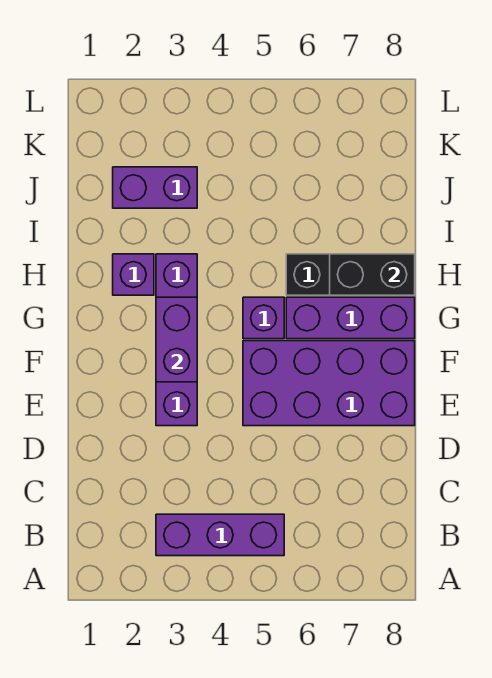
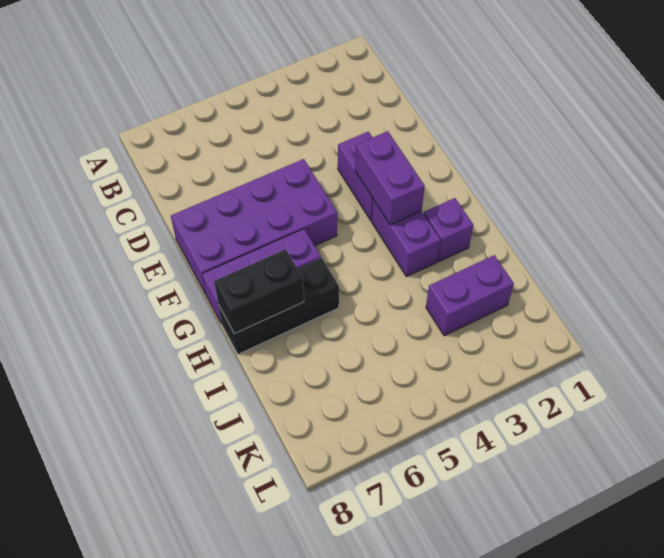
purple 1x3 brick [156,514,284,556] -> none
purple 1x1 brick [243,297,284,339] -> none

